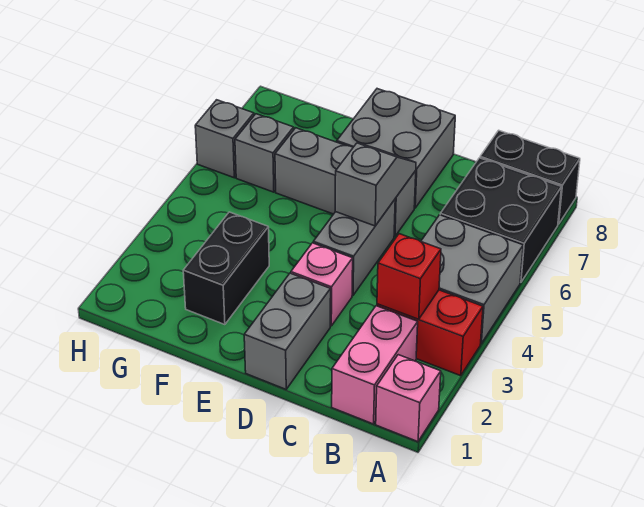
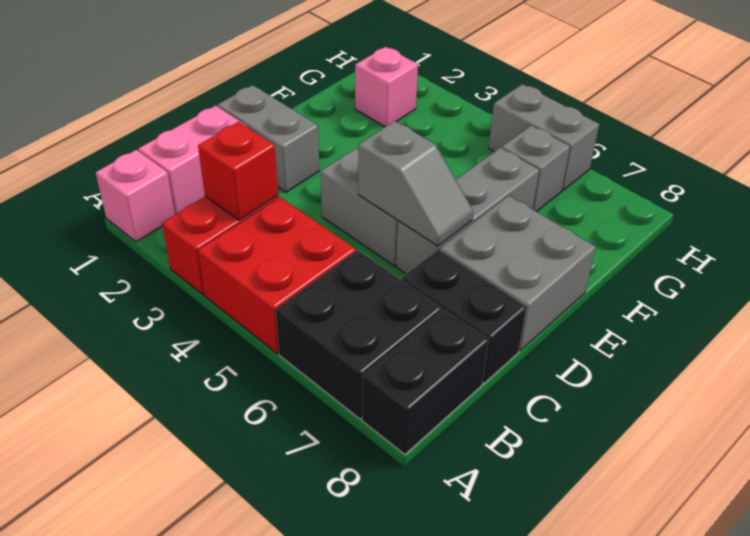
grey 2x2 brick [421,215,523,344] -> red 2x2 brick [198,197,356,353]
pink 1x2 brick [332,306,418,424] -> pink 1x2 brick turned to [139,106,247,215]
pink 1x1 brick [291,243,353,326] -> pink 1x1 brick moved to [355,47,418,127]
black 1x2 brick [183,212,269,325] -> black 1x2 brick moved to [402,250,527,383]
grey 1x1 brick [195,100,254,178] -> grey 1x2 brick [489,84,599,191]

